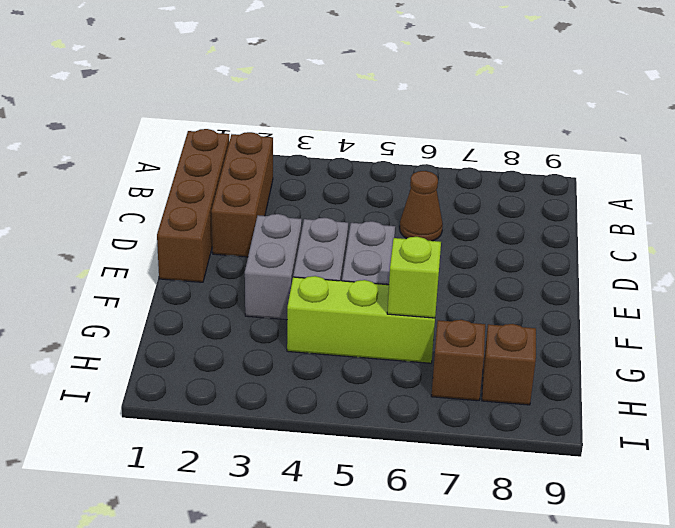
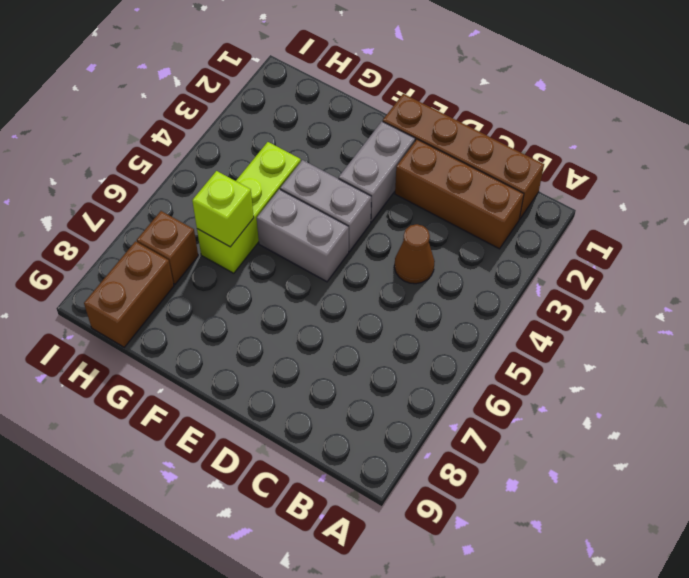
brown 1x1 cone [400,171,443,241] -> brown 1x1 cone moved to [394,224,435,284]
grey 1x2 brick [245,214,302,320] -> grey 1x2 brick turned to [339,121,415,222]
brown 1x1 brick [482,324,536,405] -> brown 1x2 brick [84,241,174,347]

